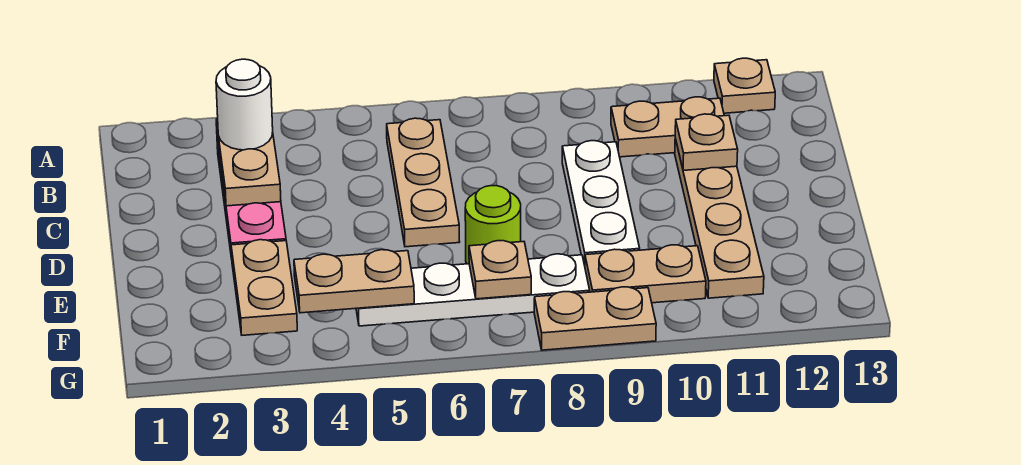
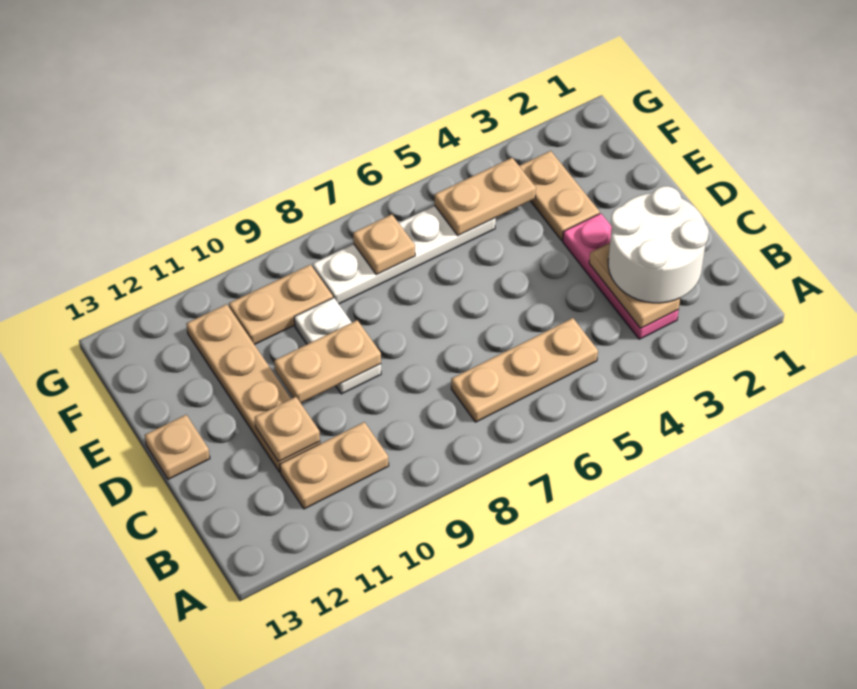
tan 1x1 plate [714,58,775,113] -> tan 1x1 plate moved to [145,415,210,479]
white 1x1 round brick [216,59,273,150] -> white 2x2 round brick [608,186,709,303]
tan 1x3 plate [387,118,460,247] -> tan 1x3 plate turned to [451,318,598,422]
white 1x3 plate [562,141,640,265] -> white 1x2 plate [294,298,381,394]
lime 1x1 round brick [465,186,521,264] -> none
tan 1x2 plate [534,287,656,350] -> tan 1x2 plate moved to [274,320,381,403]

